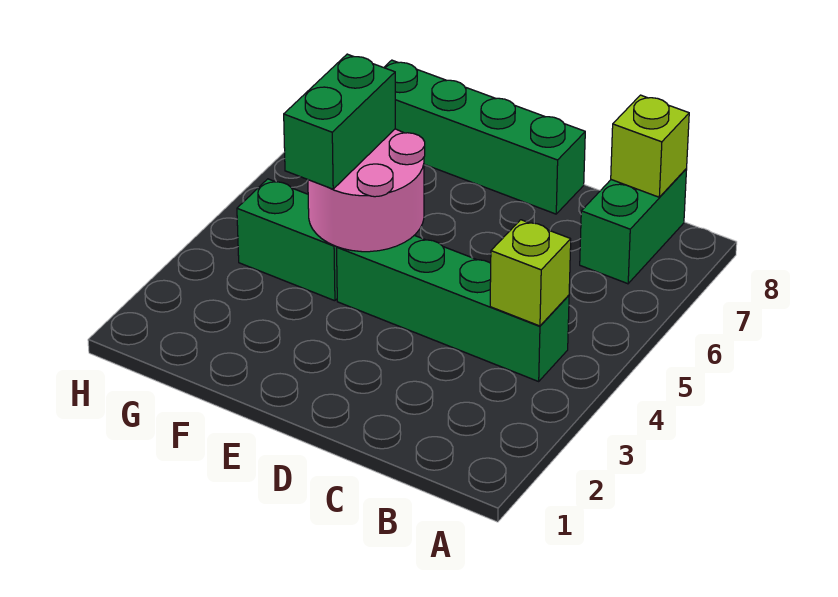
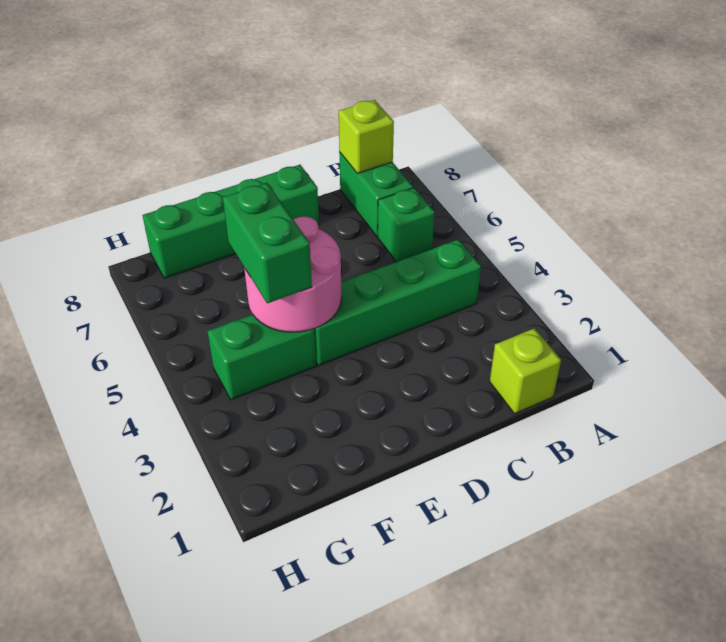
lime 1x1 brick [490,220,571,326] -> lime 1x1 brick moved to [490,328,561,414]
none -> green 1x1 brick [378,188,435,262]

